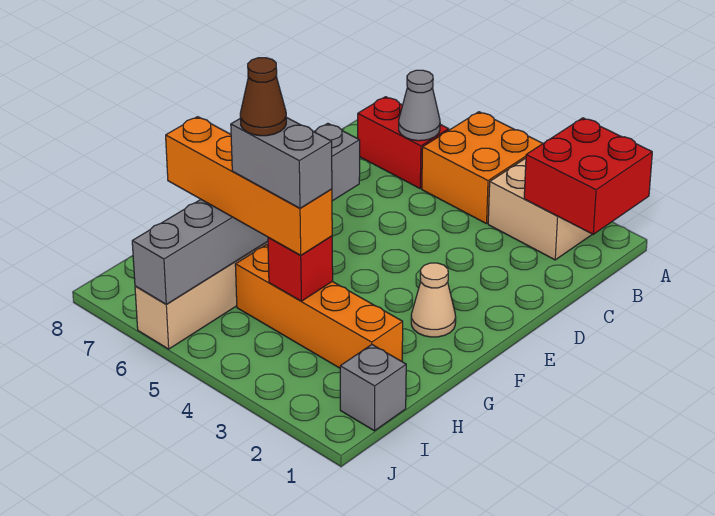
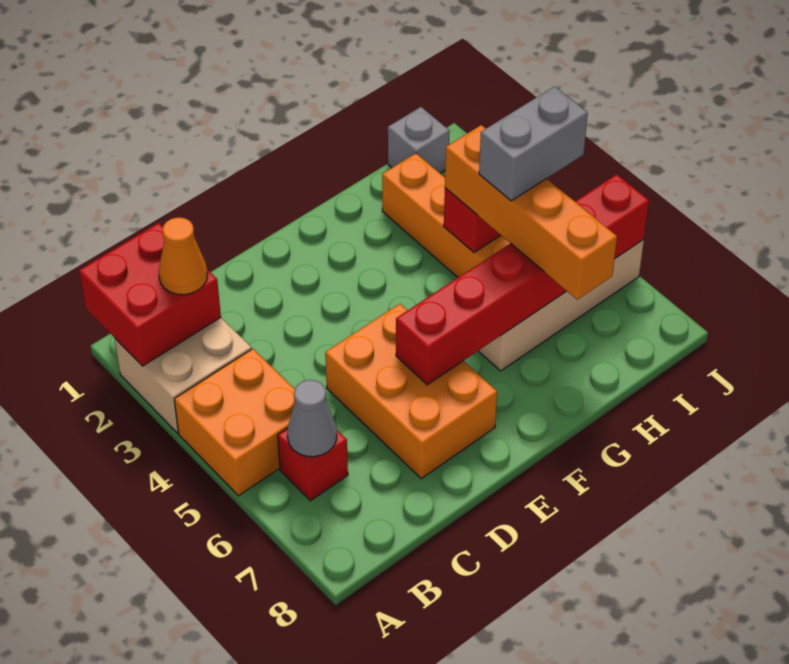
none -> orange 1x1 cone [159,218,208,295]
red 1x2 brick [358,97,449,188] -> red 1x1 brick [278,428,348,501]
none -> orange 2x3 brick [325,304,497,479]
grey 1x6 brick [132,123,360,304] -> red 1x6 brick [396,174,649,385]
tan 1x1 cone [411,263,456,337] -> none
grey 1x2 brick [231,117,332,208] -> grey 1x2 brick turned to [479,86,588,201]
brown 1x1 cone [240,58,286,136] -> none

